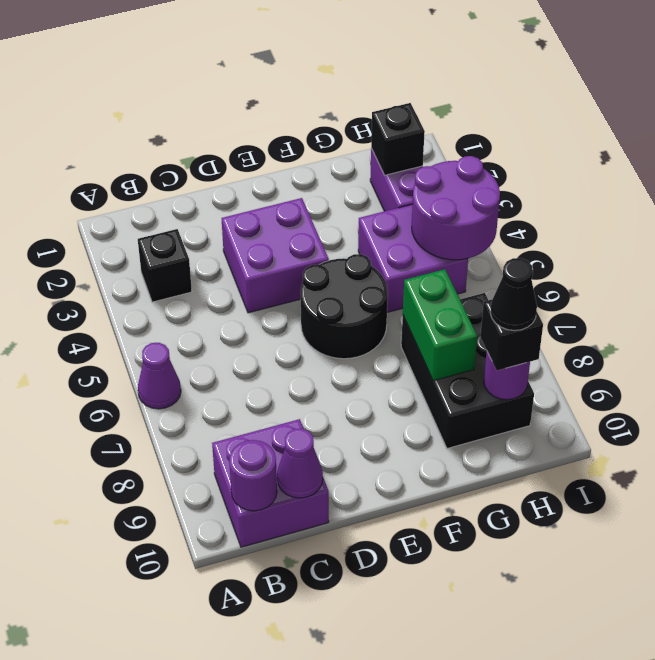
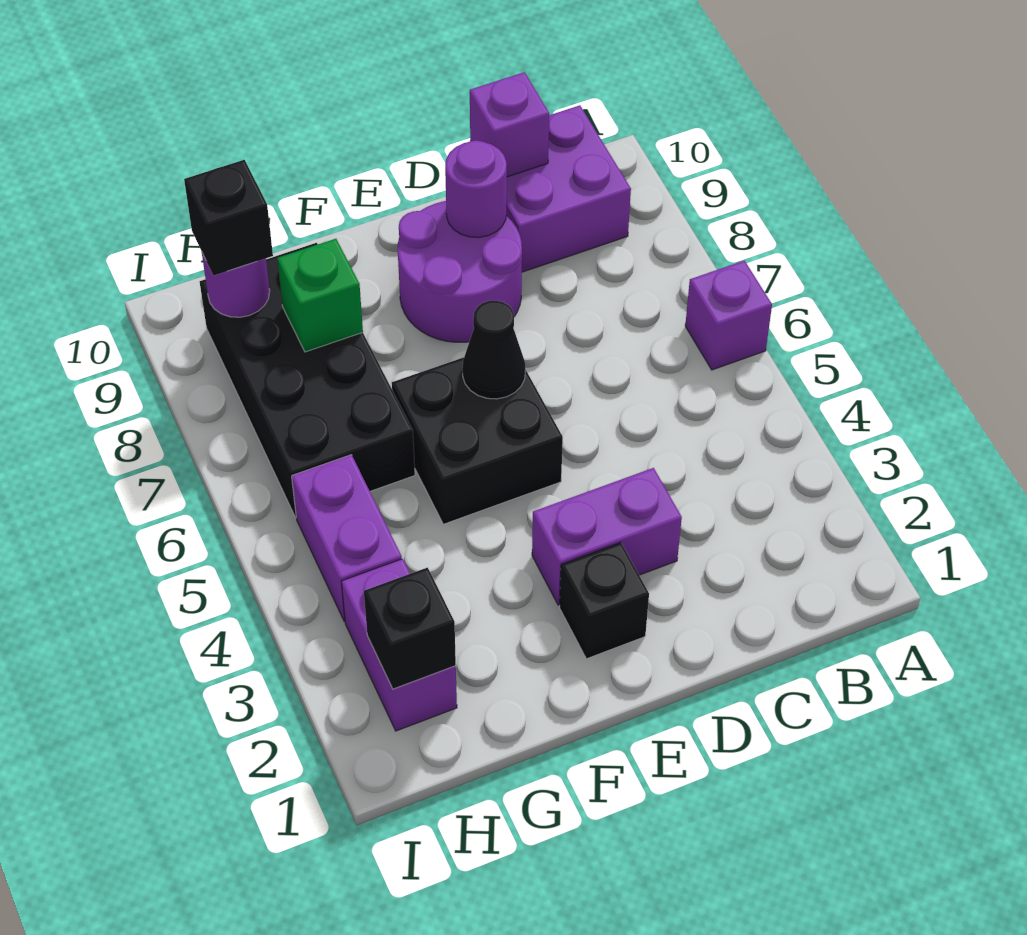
purple 1x1 cone [138,343,181,409] -> purple 1x1 brick [685,261,772,370]
black 1x1 brick [138,229,192,302] -> black 1x1 brick moved to [560,543,649,659]
purple 1x1 round brick [229,440,277,511] -> purple 1x1 round brick moved to [445,141,507,237]
purple 1x1 cone [277,429,323,498] -> purple 1x1 brick [470,72,549,177]
purple 2x2 brick [222,198,329,313] -> purple 1x2 brick [532,468,682,605]
black 2x2 round brick [301,254,388,359] -> black 2x2 brick [392,357,563,524]
purple 2x2 brick [358,204,468,312] -> purple 1x2 brick [292,455,402,621]
black 2x3 brick [401,293,534,448] -> black 2x4 brick [200,243,415,518]
green 1x2 brick [403,269,477,381] -> green 1x1 brick [277,239,363,352]
purple 2x2 round brick [412,156,500,260] -> purple 2x2 round brick moved to [398,201,522,342]
black 1x1 cone [490,258,537,331] -> black 1x1 cone moved to [462,301,525,399]

